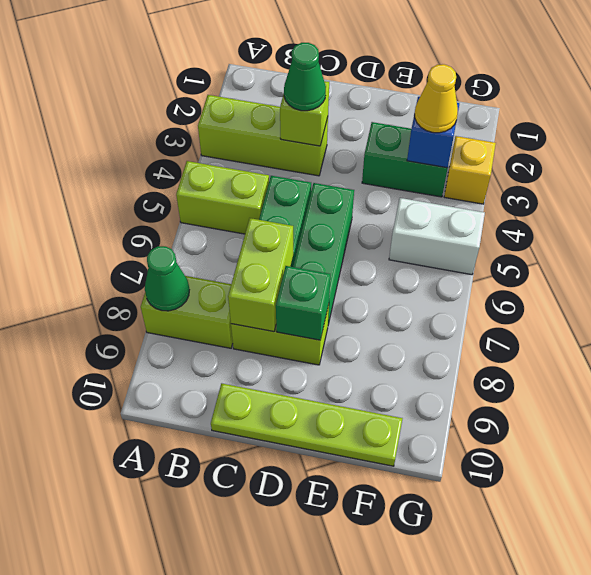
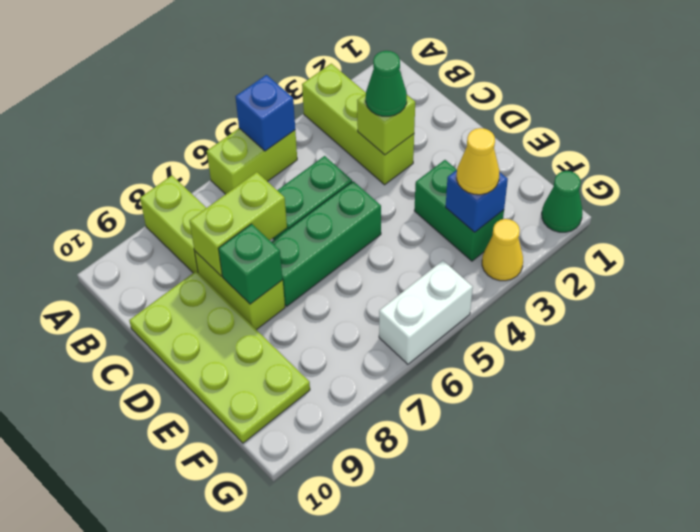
lime 1x2 brick [176,161,269,234] -> lime 1x2 brick turned to [207,128,297,194]
none -> blue 1x1 brick [235,75,295,151]
green 1x1 cone [145,246,189,311] -> green 1x1 cone moved to [542,171,582,232]
lime 1x4 plate [211,383,403,466] -> lime 2x4 plate [129,271,310,443]
white 1x2 brick [389,198,485,275] -> white 1x2 brick turned to [379,261,473,364]
yellow 1x1 brick [444,136,496,204] -> yellow 1x1 cone [482,219,523,281]

